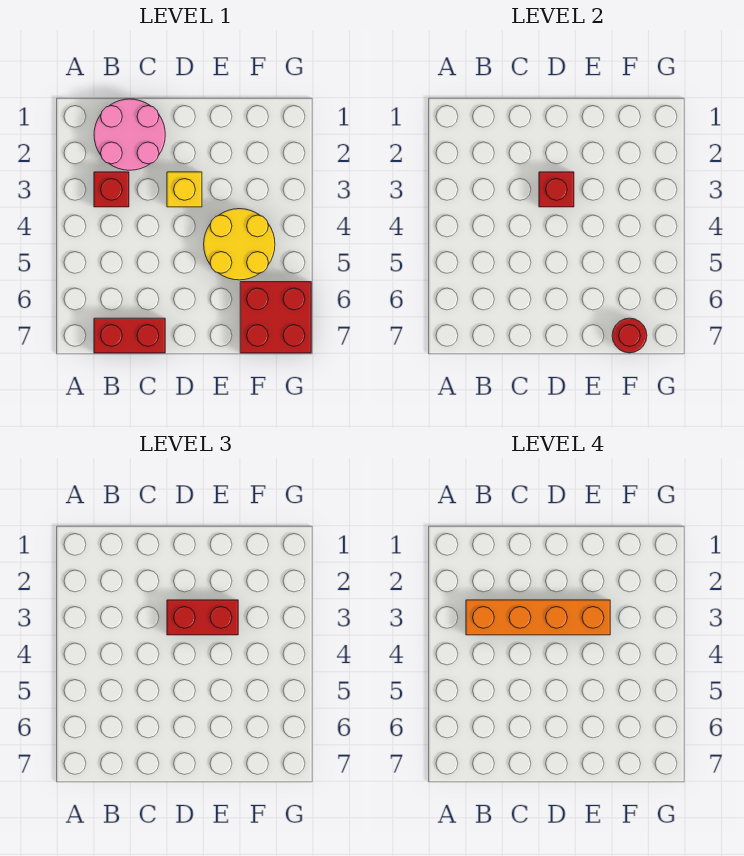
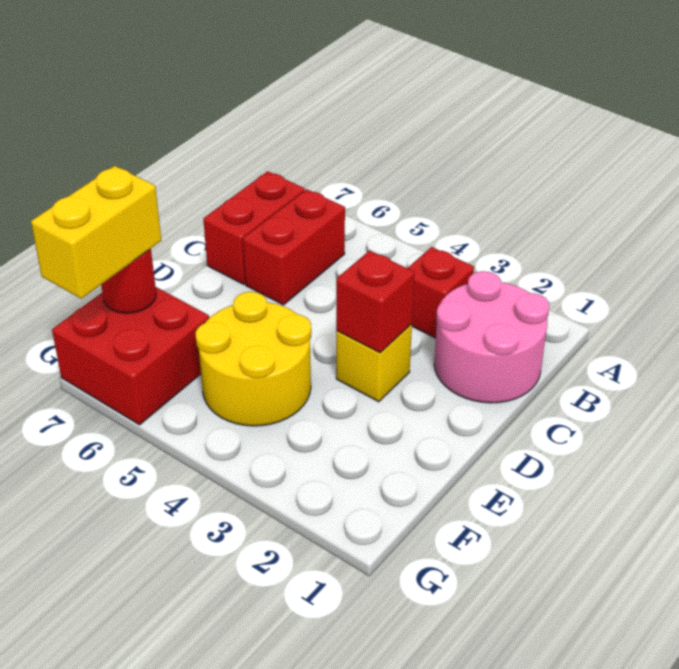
orange 1x4 brick [466,600,610,635] -> none
red 1x2 brick [167,600,238,635] -> red 1x2 brick moved to [243,189,345,305]
none -> yellow 1x2 brick [31,166,161,299]

